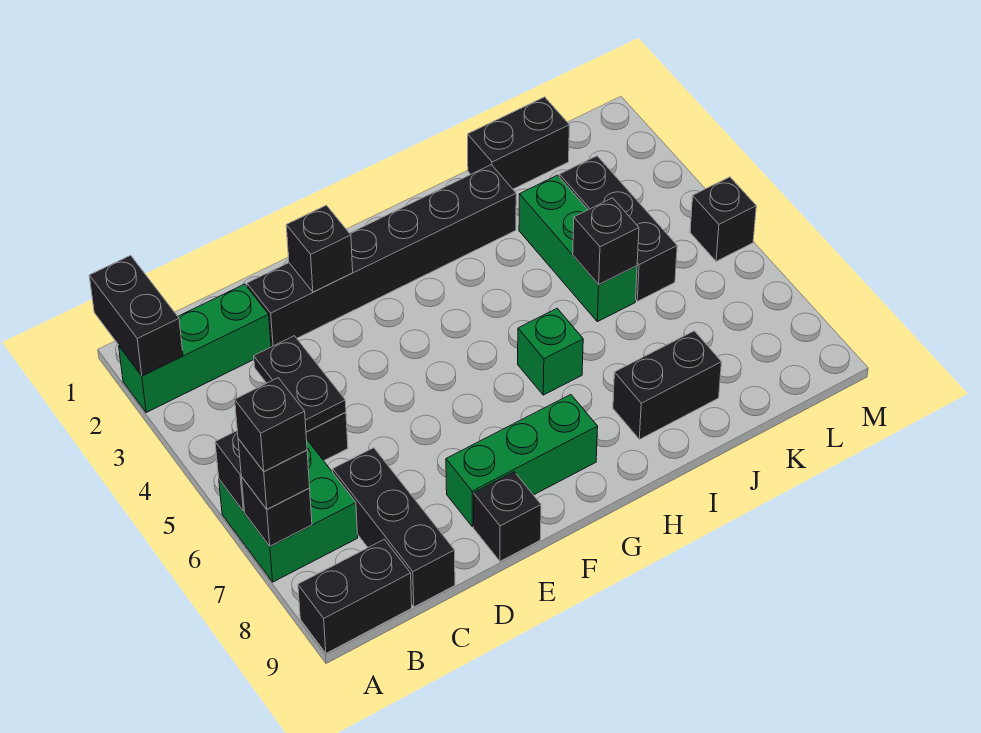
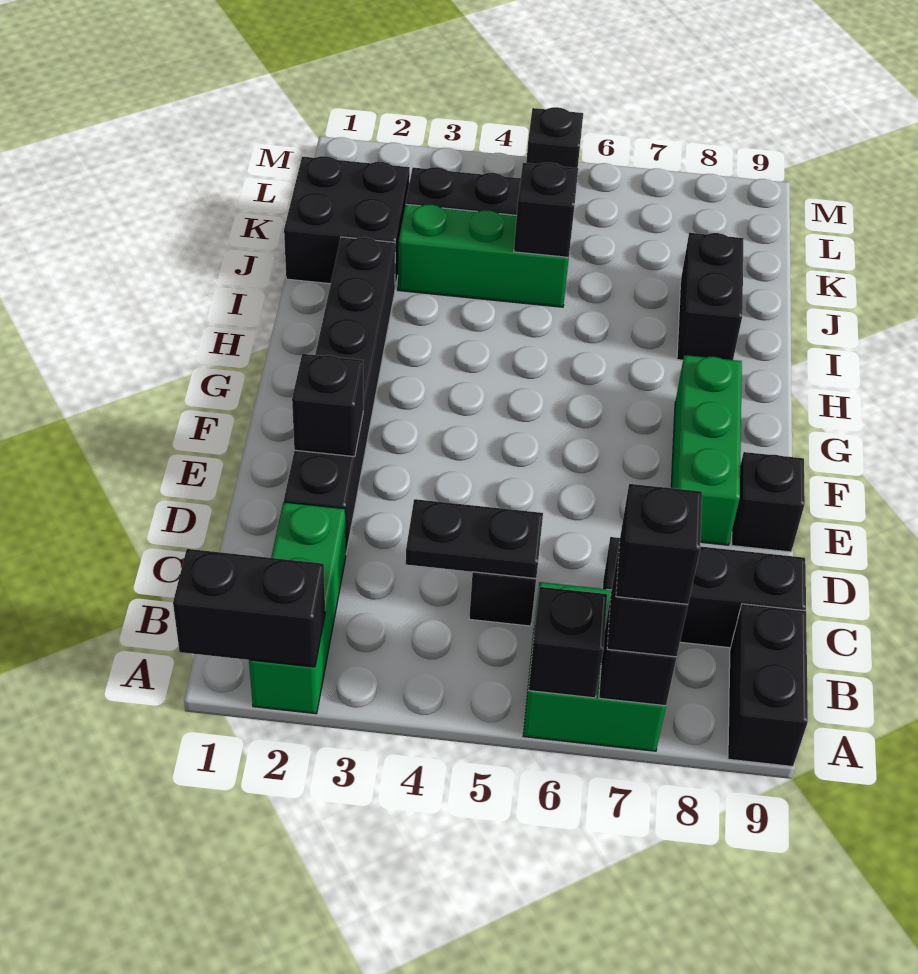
green 1x1 brick [518,309,583,395] -> none
black 1x2 brick [468,97,569,189] -> black 2x2 brick [284,156,410,288]

